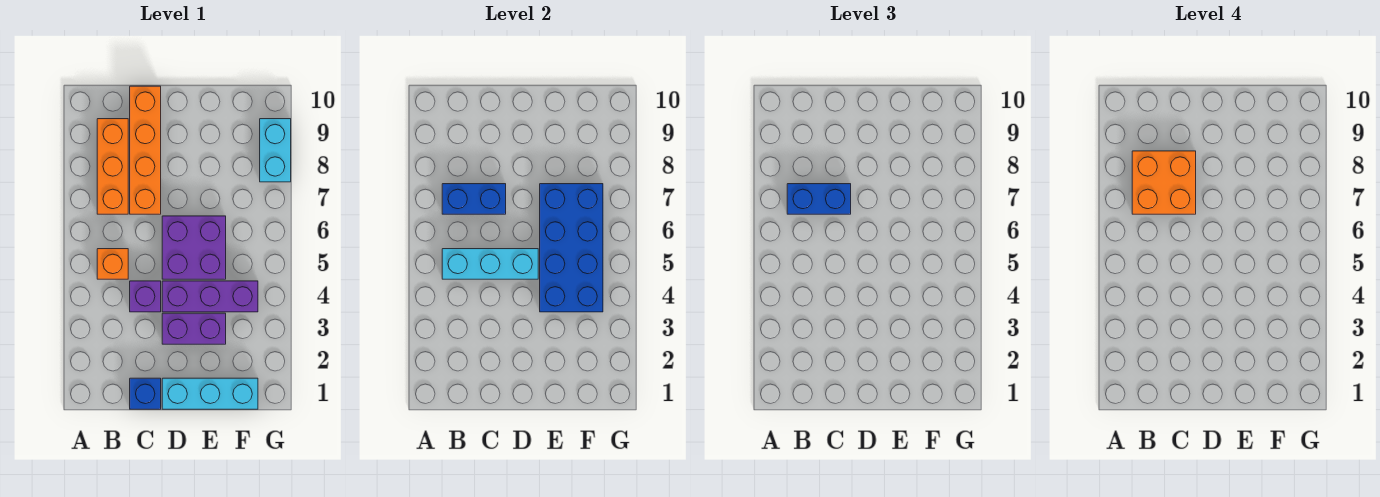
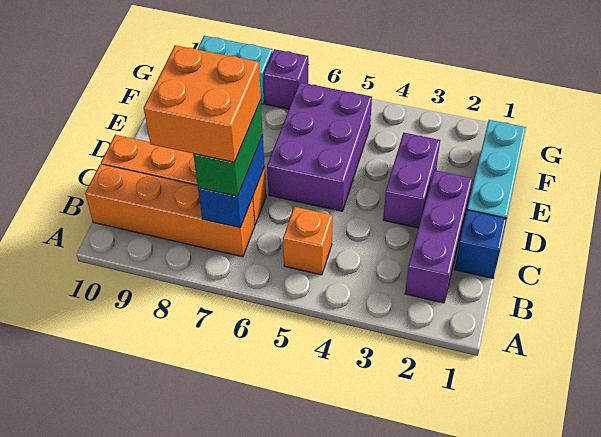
cyan 1x3 brick [442,249,538,279] -> none
orange 1x3 brick [97,119,128,214] -> orange 1x4 brick [85,164,255,257]
blue 1x2 brick [787,184,851,214] -> green 1x2 brick [193,100,263,196]
purple 1x1 brick [130,281,161,312] -> purple 1x1 brick moved to [264,49,308,109]
purple 1x3 brick [162,281,258,312] -> purple 1x3 brick moved to [405,170,473,303]
purple 2x2 brick [162,216,226,279] -> purple 2x3 brick [267,82,372,211]
blue 2x4 brick [540,184,603,312] -> none

